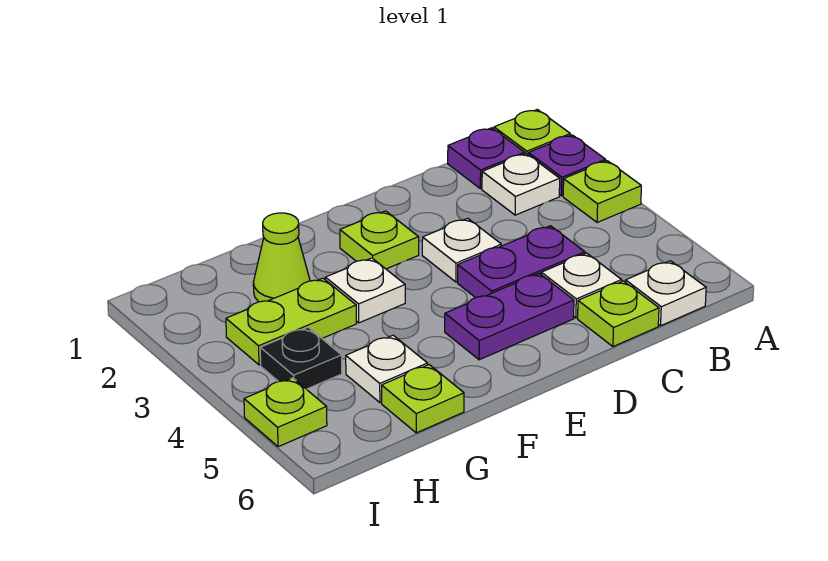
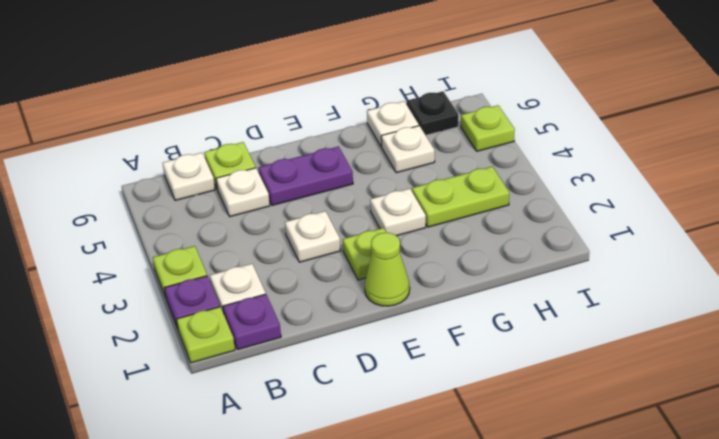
purple 1x2 plate [458,226,585,298] -> none
lime 1x1 cone [253,213,310,302] -> lime 1x1 cone moved to [365,233,410,306]
lime 1x1 plate [382,365,464,433] -> white 1x1 plate [367,101,419,147]
black 1x1 plate [260,327,342,389] -> black 1x1 plate moved to [406,91,458,135]

